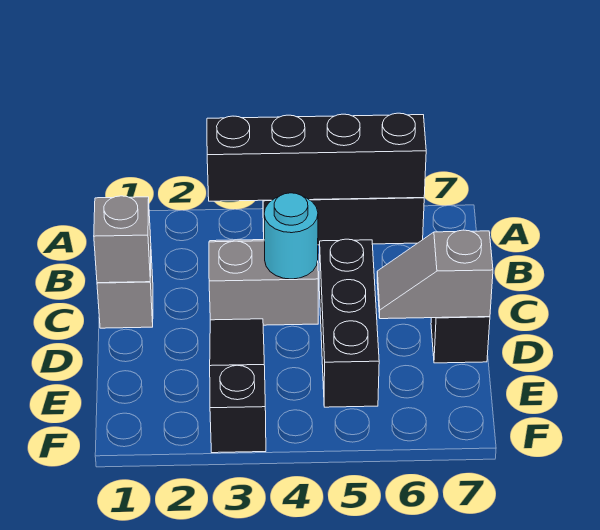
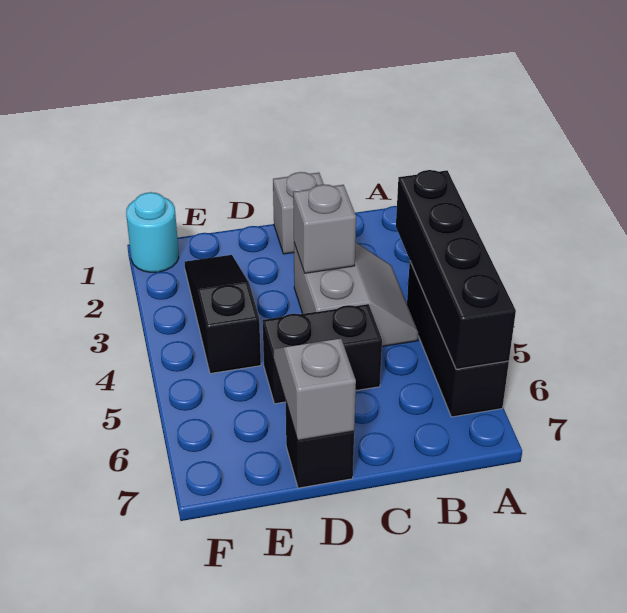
grey 1x1 brick [94,196,151,283] -> grey 1x1 brick moved to [293,184,356,273]
cyan 1x1 round brick [264,193,318,279] -> cyan 1x1 round brick moved to [126,192,179,272]
black 1x3 brick [319,239,379,407] -> black 1x2 brick [263,304,382,404]
black 1x3 slope [210,319,266,453] -> black 1x3 slope turned to [184,255,261,374]

